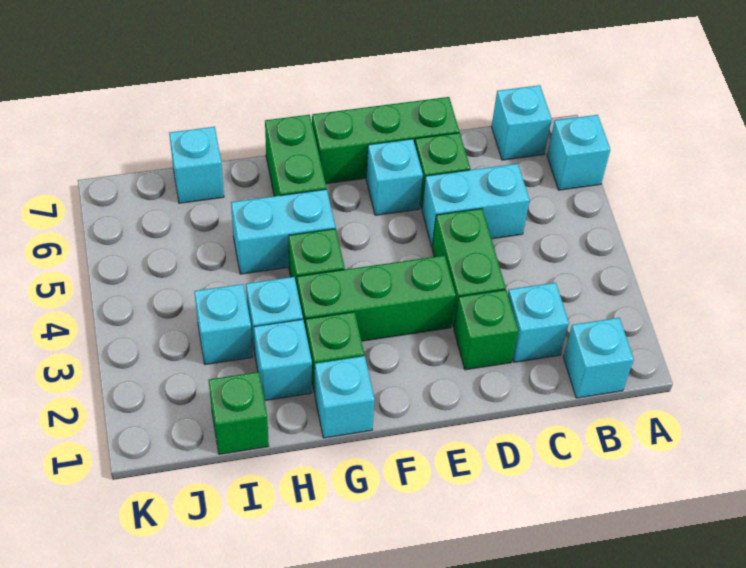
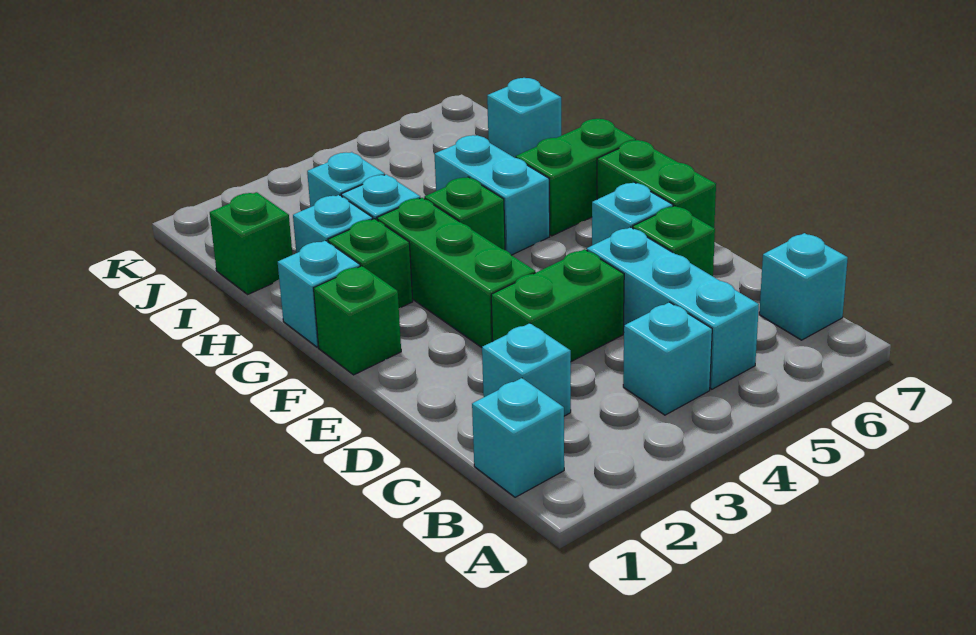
cyan 1x1 brick [547,115,610,190] -> cyan 1x1 brick moved to [623,302,712,415]
cyan 1x2 brick [422,164,530,247] -> cyan 1x3 brick [587,227,759,389]
green 1x1 brick [454,290,518,370] -> green 1x1 brick moved to [314,266,401,375]
green 1x3 brick [312,97,459,184] -> green 1x2 brick [597,140,716,228]

